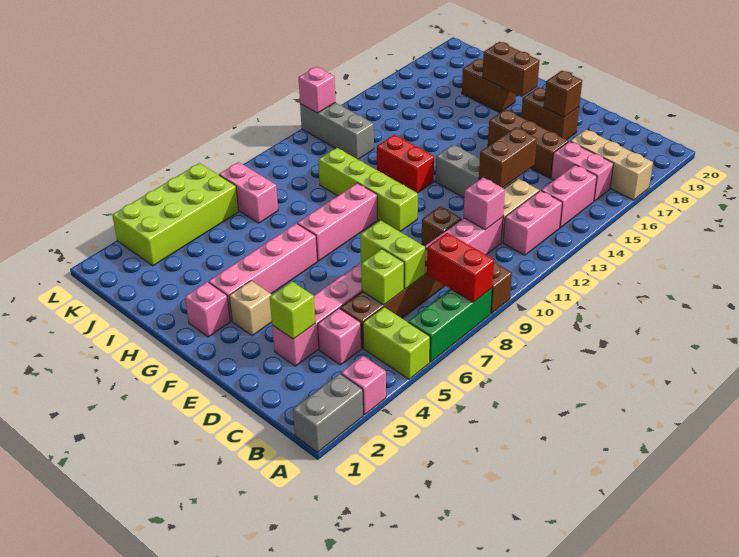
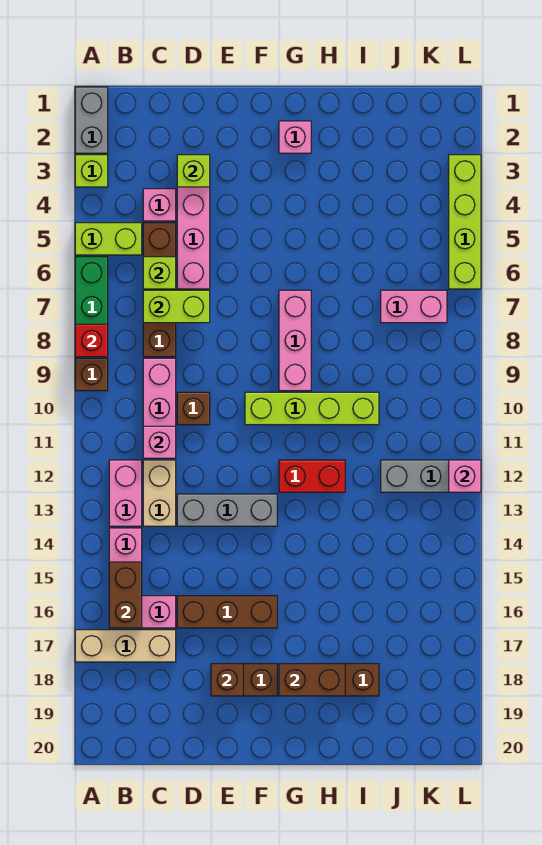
pink 1x1 brick [341,356,386,415] -> lime 1x1 brick [75,155,108,187]
red 1x2 brick [427,233,494,302] -> red 1x1 brick [75,324,108,357]
brown 1x2 brick [479,127,537,188] -> brown 1x2 brick moved to [109,562,142,628]
tan 1x1 brick [229,281,272,336] -> none
pink 1x4 brick [208,223,317,321] -> none
lime 2x4 brick [112,163,239,266] -> lime 1x4 brick [449,155,481,289]

